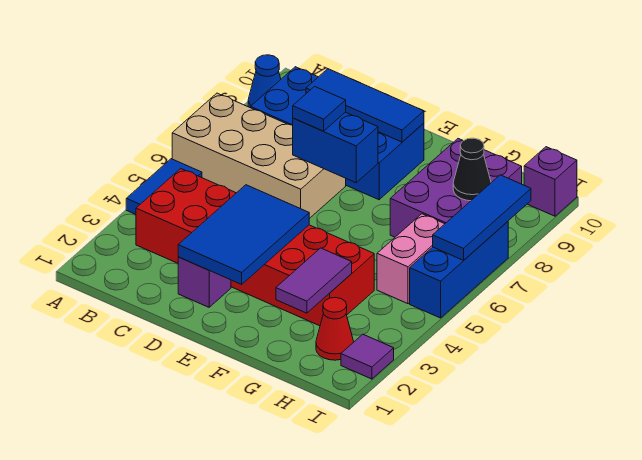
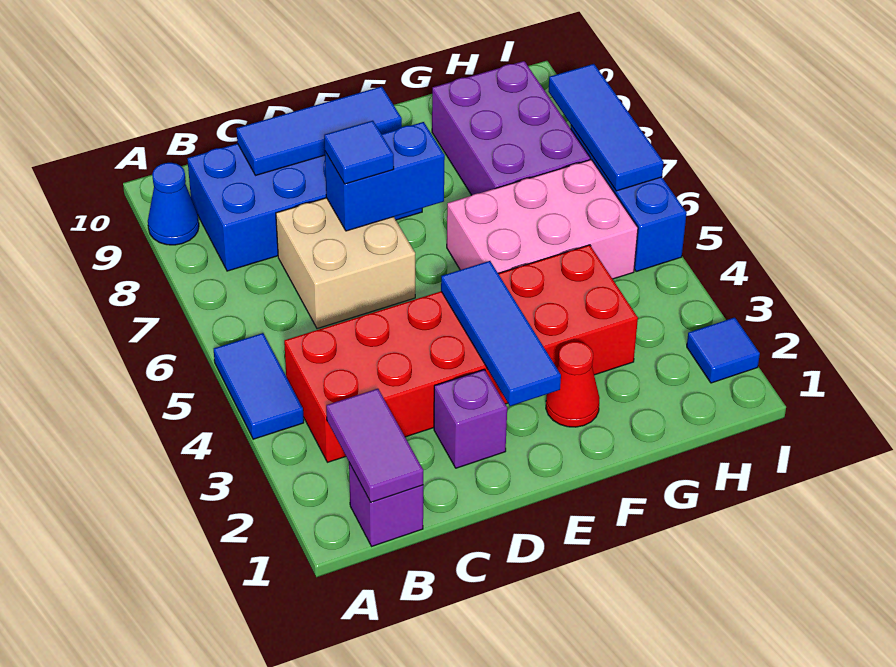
tan 2x4 brick [172,93,346,219] -> tan 2x2 brick [276,198,415,329]
blue 2x3 tile [178,185,309,284] -> blue 1x3 tile [441,261,561,406]
purple 1x2 tile [276,248,352,313] -> purple 1x2 tile moved to [326,389,423,502]
red 1x1 cone [316,298,354,360] -> red 1x1 cone moved to [546,342,600,427]
pink 1x2 brick [377,214,444,304] -> pink 2x3 brick [447,160,638,279]
black 1x1 cone [453,138,491,201] -> none
purple 1x1 tile [341,334,394,379] -> blue 1x1 tile [687,317,760,383]
purple 1x1 brick [524,147,577,216] -> purple 1x1 brick moved to [349,463,423,546]

